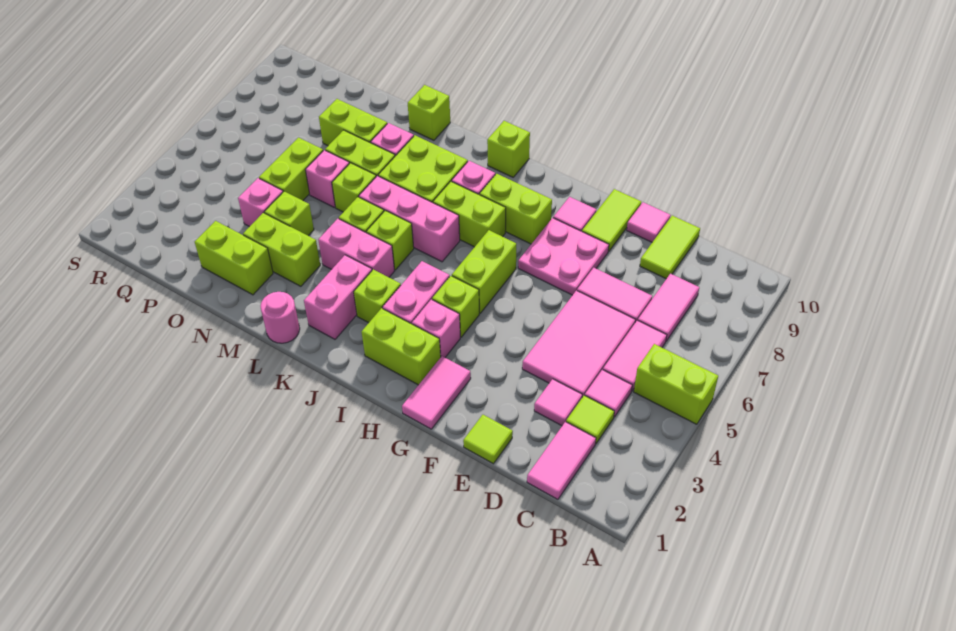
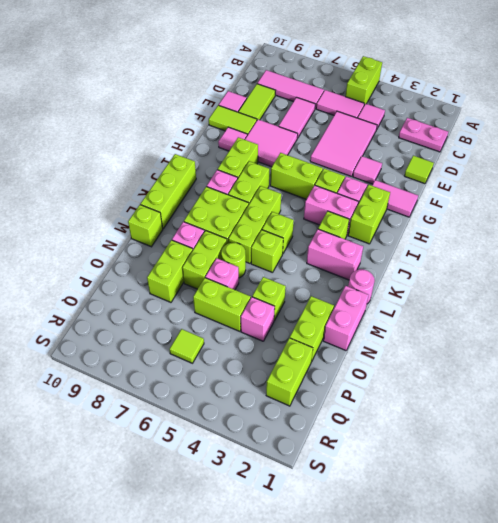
pink 1x2 tile [527,422,596,499] -> pink 1x2 plate [399,118,448,152]
lime 1x1 tile [566,395,614,444] -> lime 1x1 tile moved to [170,329,204,363]
pink 1x2 tile [638,274,699,341] -> pink 1x3 tile [257,70,324,109]
pink 1x1 tile [534,379,582,426] -> pink 1x1 tile moved to [353,156,382,184]
pink 2x3 tile [522,290,636,397] -> pink 2x3 tile turned to [310,111,377,176]
lime 1x2 tile [640,216,700,279] -> lime 1x2 tile turned to [239,84,275,120]
pink 2x2 plate [518,218,609,295] -> pink 2x2 tile [245,120,298,167]
pink 1x3 brick [359,176,460,262] -> lime 1x3 brick [229,186,281,263]
lime 1x1 brick [487,121,530,177] -> lime 1x3 brick [140,154,196,229]
pink 1x2 brick [318,219,395,277] -> pink 1x2 brick moved to [323,286,369,350]
lime 1x2 brick [243,213,320,286] -> lime 1x2 brick moved to [266,338,313,406]
lime 1x1 brick [332,163,376,212] -> lime 1x1 round brick [221,243,246,278]

